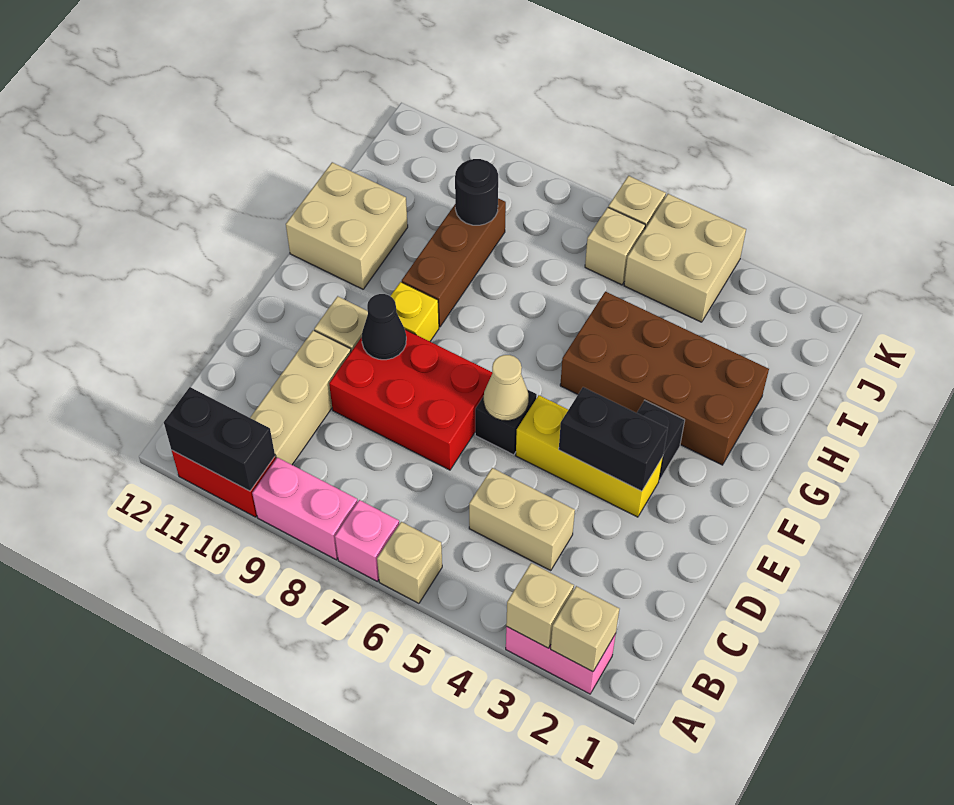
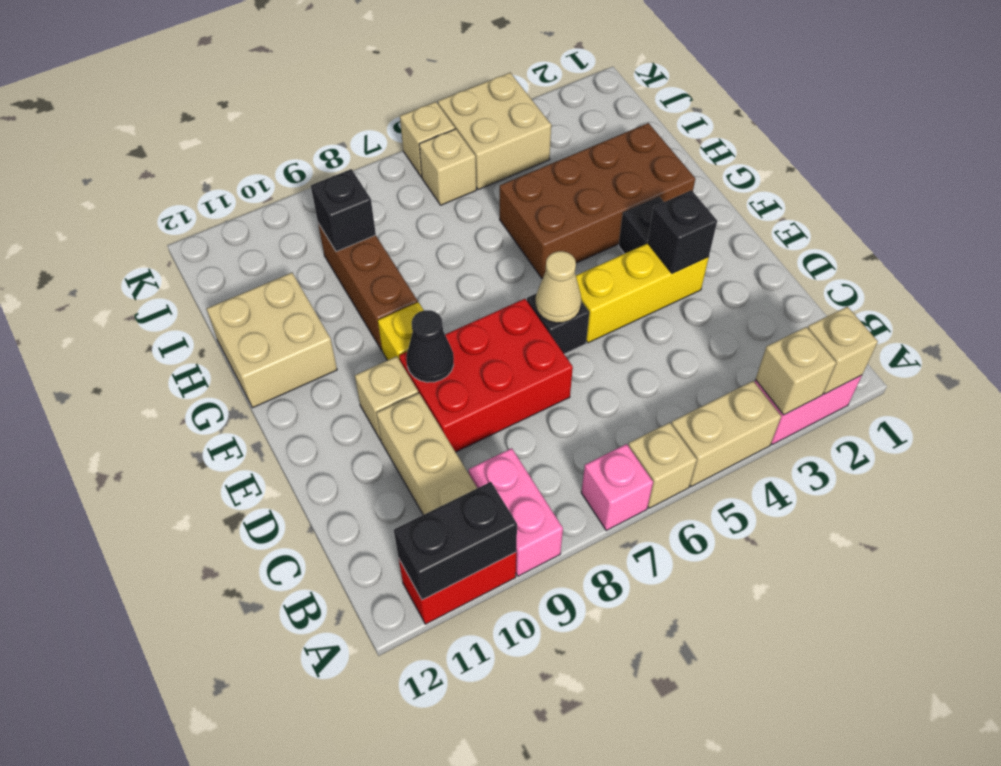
pink 1x2 brick [252,457,358,560] -> pink 1x2 brick turned to [469,448,563,576]
tan 1x2 brick [469,468,575,571] -> tan 1x2 brick moved to [671,381,781,487]
black 1x2 brick [559,387,668,491] -> black 1x1 brick [648,190,717,273]
black 1x1 round brick [455,159,498,225] -> black 1x1 brick [311,169,376,252]

